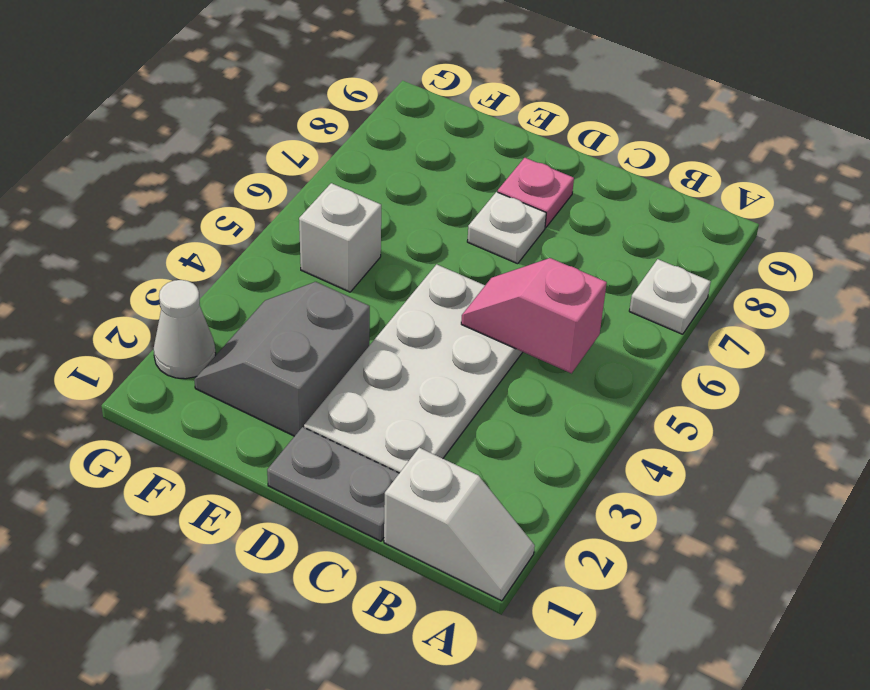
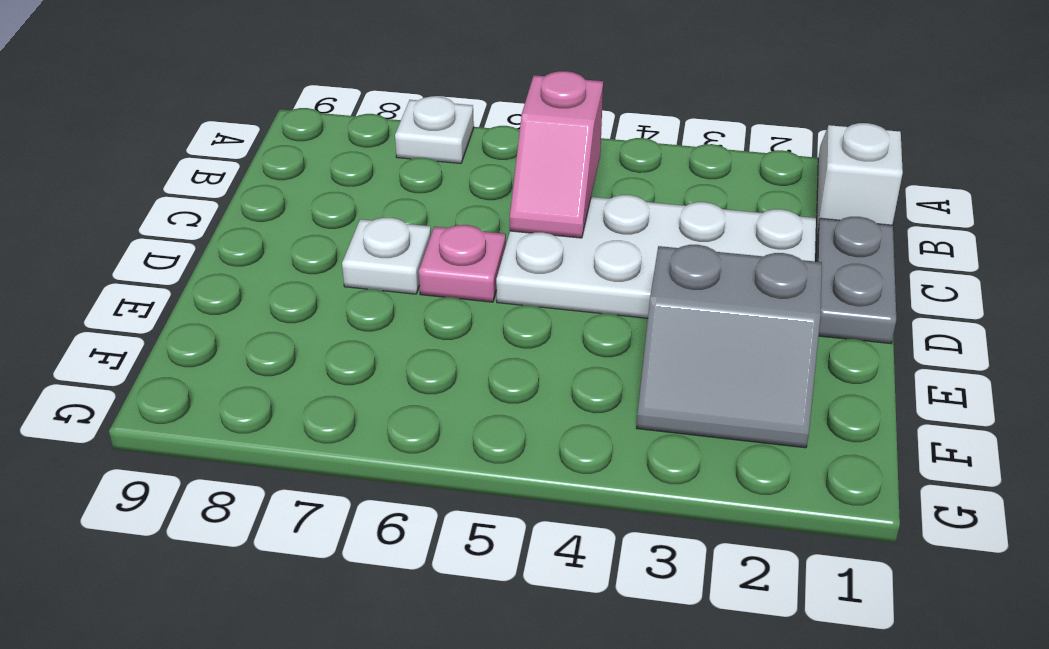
pink 1x1 plate [498,158,574,227] -> pink 1x1 plate moved to [419,225,506,302]
white 1x1 brick [299,183,381,292] -> none
white 1x1 cone [154,280,216,379] -> none

